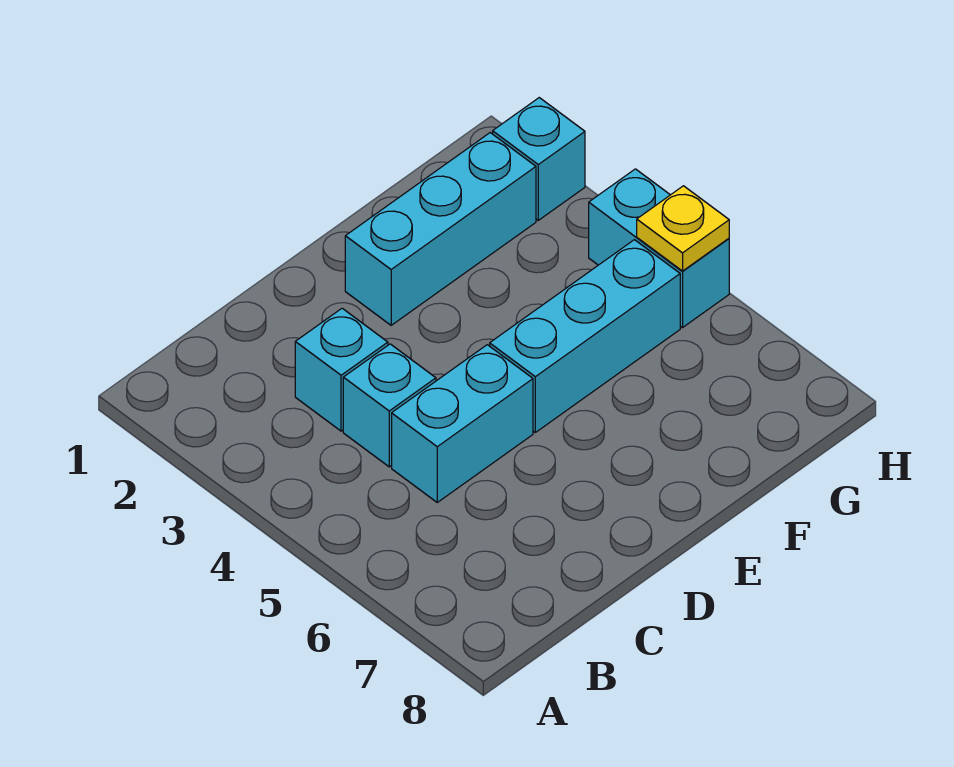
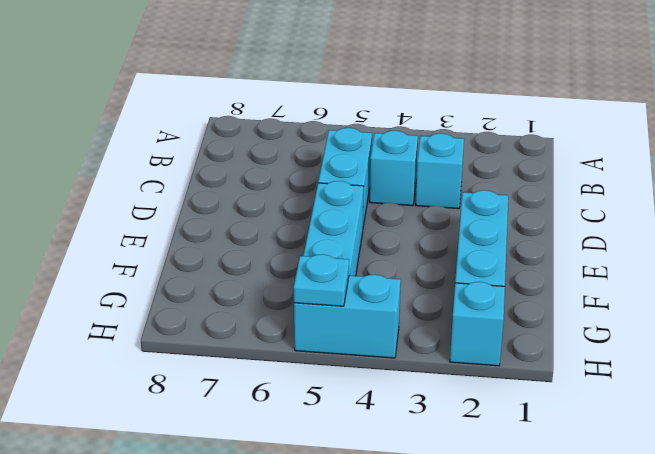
yellow 1x1 plate [637,186,729,271] -> cyan 1x1 plate [294,254,349,306]

